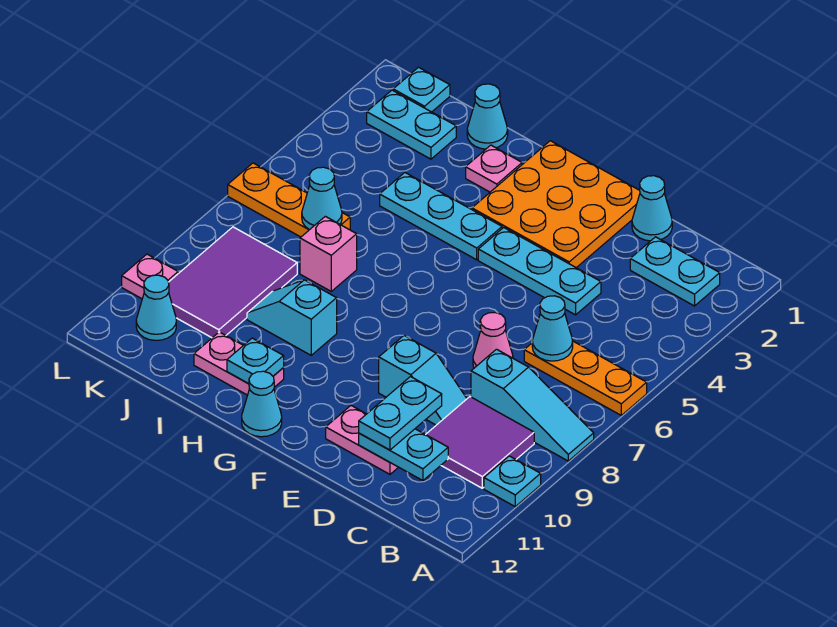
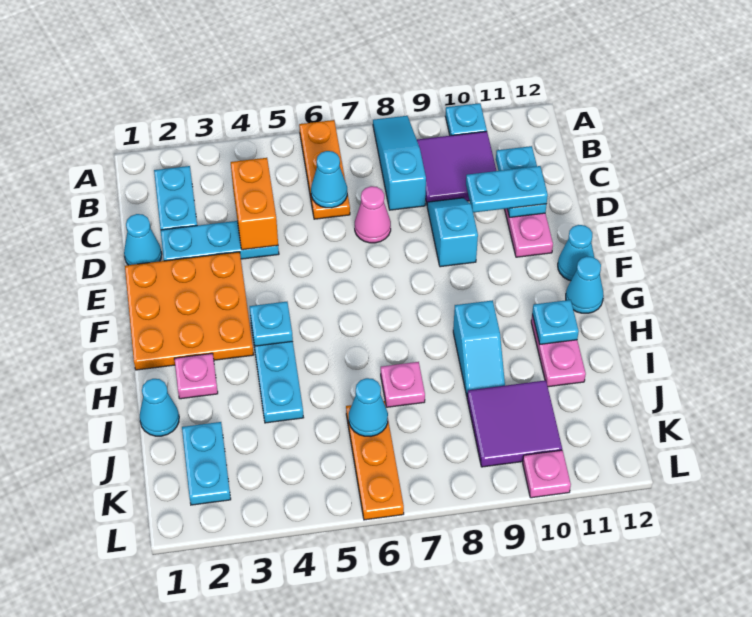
none -> orange 1x2 brick [231,158,278,250]
cyan 1x3 plate [478,227,601,315] -> cyan 1x3 plate turned to [161,221,279,261]
pink 1x1 brick [300,216,357,291] -> pink 1x1 plate [381,362,425,407]
purple 2x3 tile [169,227,297,338] -> purple 2x2 tile [467,380,562,467]
cyan 1x1 plate [393,67,450,112] -> cyan 1x1 plate moved to [250,302,293,346]
cyan 1x1 cone [136,275,176,340] -> cyan 1x1 cone moved to [558,225,594,281]

